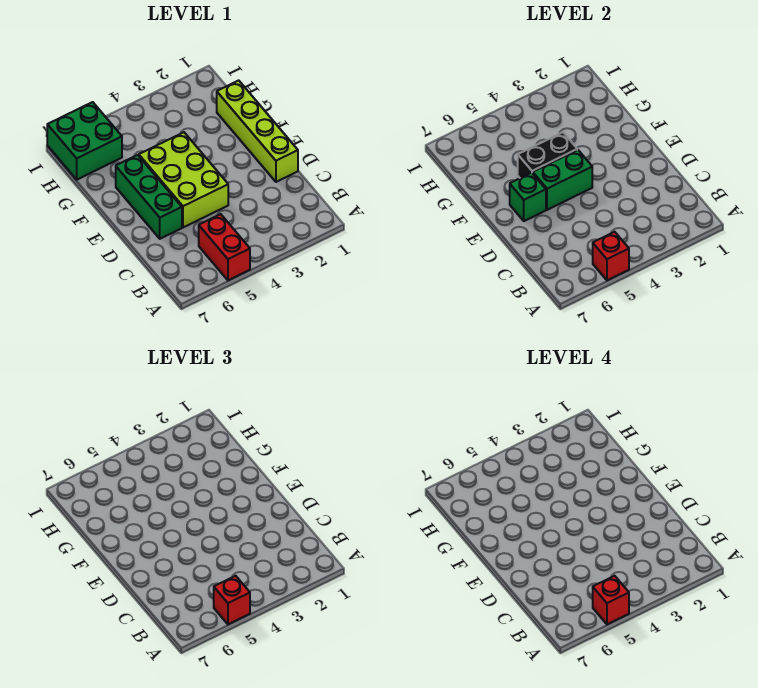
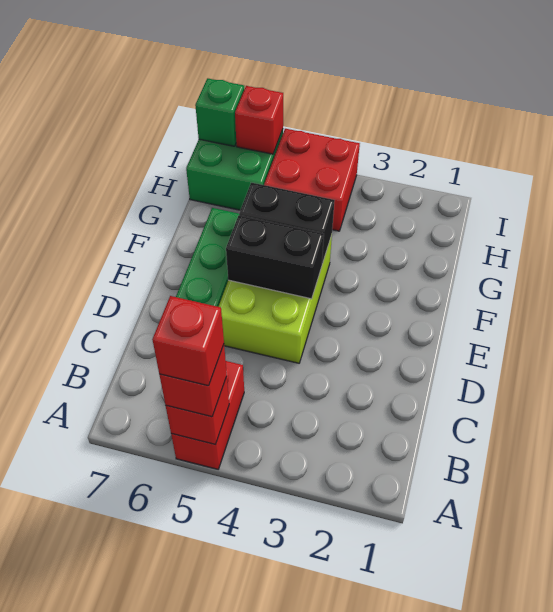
lime 1x4 brick [217,80,298,182] -> none
green 1x2 brick [533,150,592,210] -> black 1x2 brick [226,215,324,299]
green 1x1 brick [510,173,546,221] -> green 1x1 brick moved to [195,78,244,146]
none -> red 2x2 brick [264,129,360,231]
none -> red 1x1 brick [235,86,283,154]

